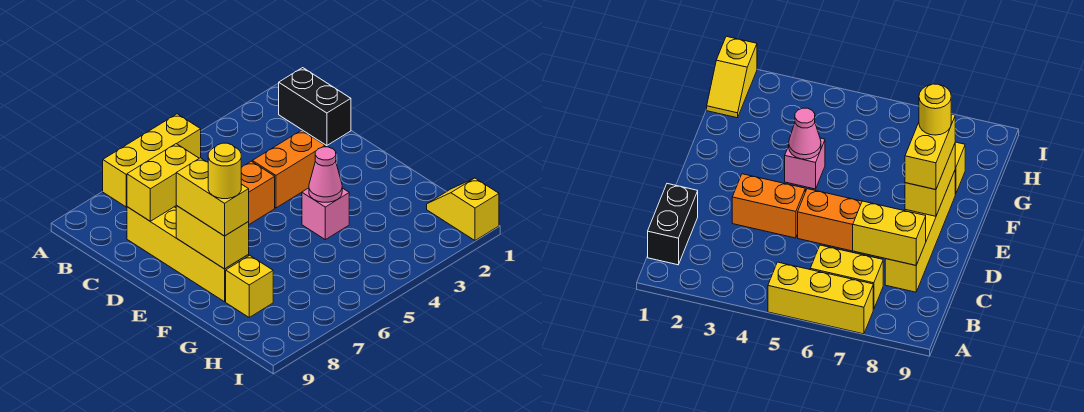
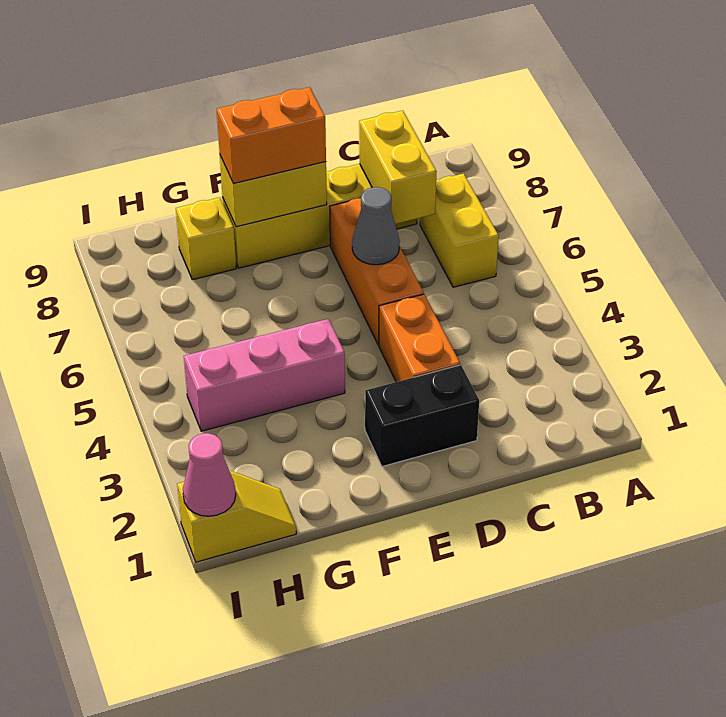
yellow 1x3 brick [103,114,201,207] -> none
black 1x2 brick [279,68,351,146] -> black 1x2 brick moved to [365,365,479,466]
none -> grey 1x1 cone [352,187,400,265]
yellow 1x2 brick [176,158,249,236] -> orange 1x2 brick [217,87,326,184]
pink 1x1 brick [302,188,349,240] -> pink 1x3 brick [184,319,345,431]
pink 1x1 cone [309,147,342,202] -> pink 1x1 cone moved to [183,433,236,516]
yellow 1x1 round brick [208,143,241,199] -> none

